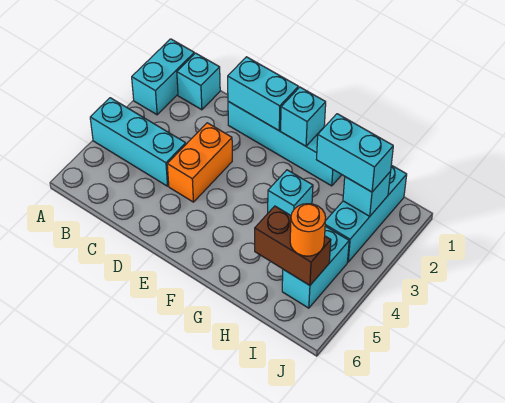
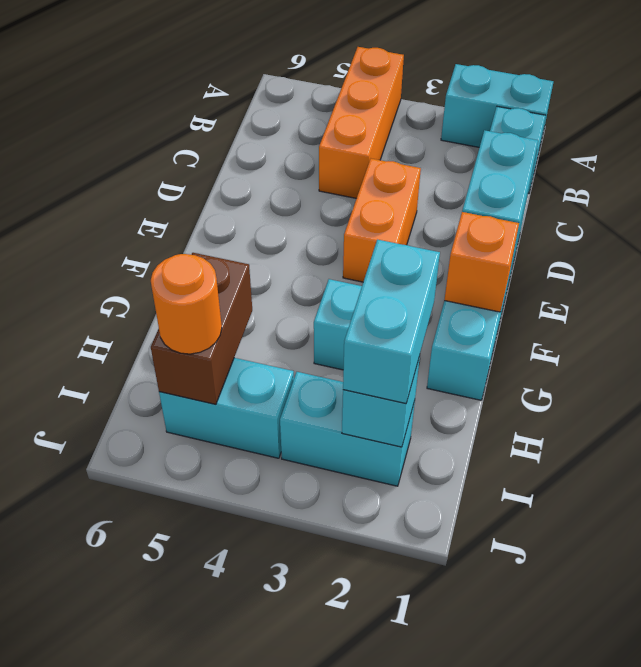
cyan 1x3 brick [90,98,186,186] -> orange 1x3 brick [319,47,404,198]
orange 1x2 brick [167,123,232,202] -> orange 1x2 brick turned to [343,159,421,282]
cyan 1x1 brick [281,87,326,146] -> orange 1x1 brick [444,212,519,312]
cyan 1x3 brick [325,165,407,262] -> cyan 1x2 brick [280,372,415,486]

